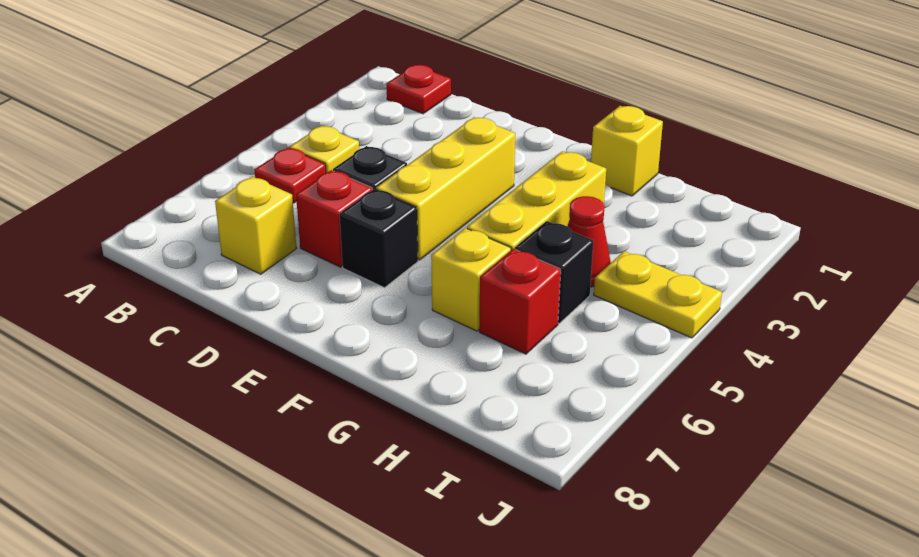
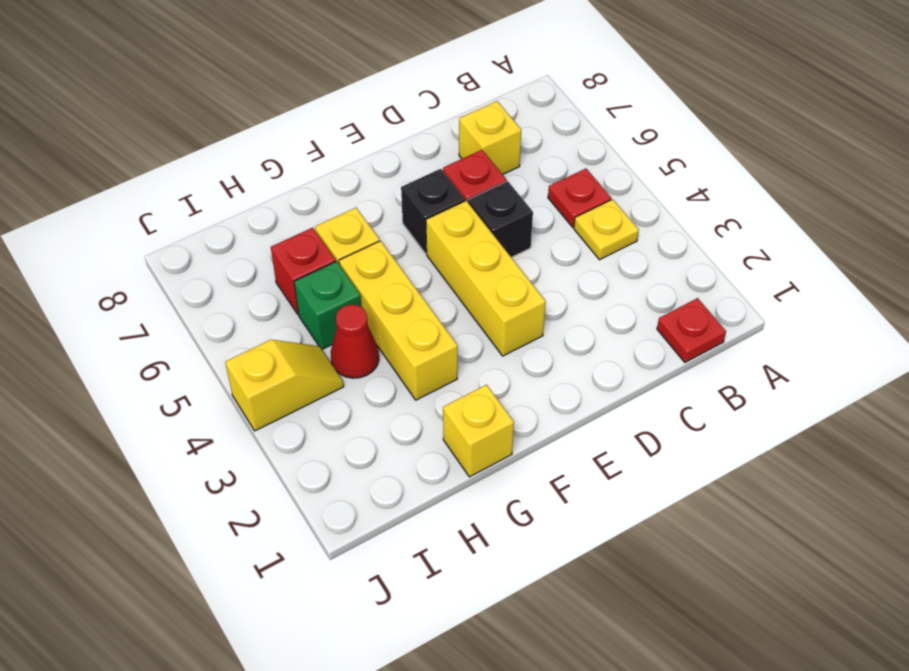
black 1x1 brick [515,221,593,323] -> green 1x1 brick [294,261,361,349]
yellow 1x2 plate [594,251,722,338] -> yellow 1x2 slope [225,340,344,431]

